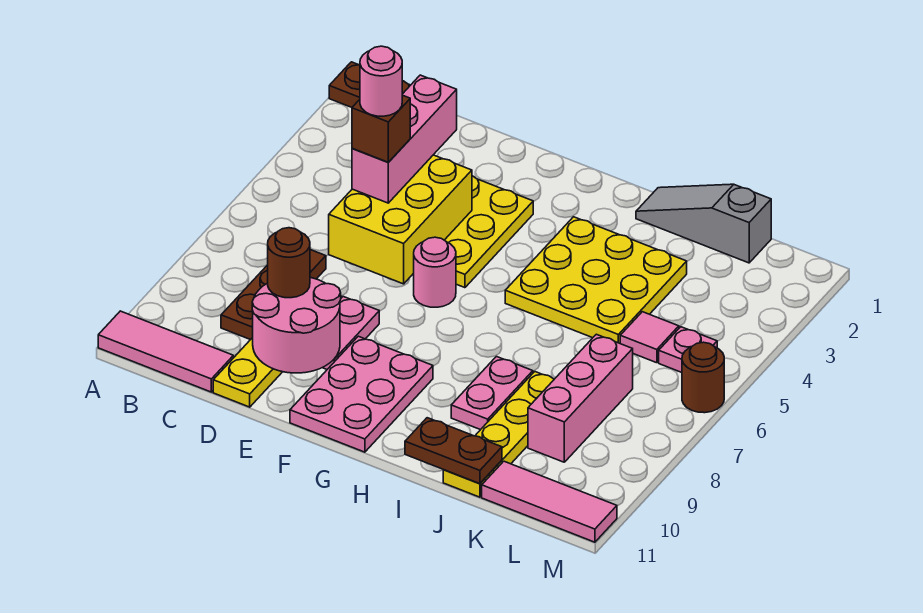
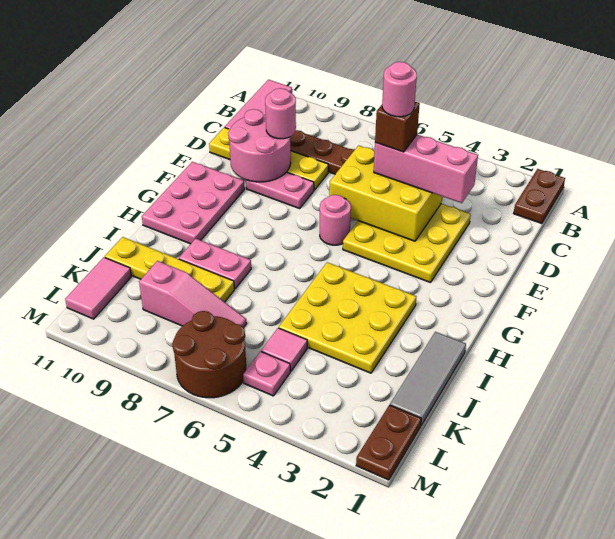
brown 1x1 round brick [268,228,310,298] -> pink 1x1 round brick [265,88,296,139]
pink 2x3 plate [290,336,433,452] -> pink 2x3 plate turned to [142,162,244,244]
grey 1x3 slope [636,184,771,263] -> grey 1x3 tile [390,332,466,425]
brown 1x2 plate [405,418,502,484] -> brown 1x2 plate moved to [356,405,421,480]
pink 1x3 brick [528,334,633,462] -> pink 1x3 slope [139,261,247,327]
pink 1x3 tile [482,461,617,542] -> pink 1x2 tile [65,257,131,319]
brown 1x1 round brick [682,342,724,413] -> brown 2x2 round brick [172,311,246,398]

